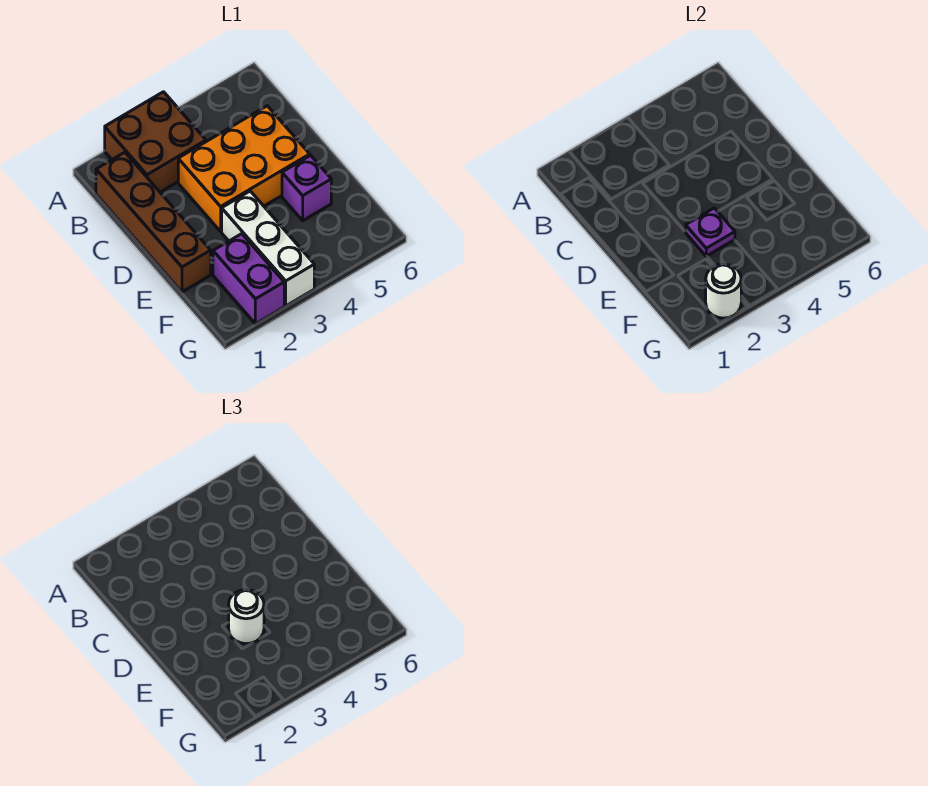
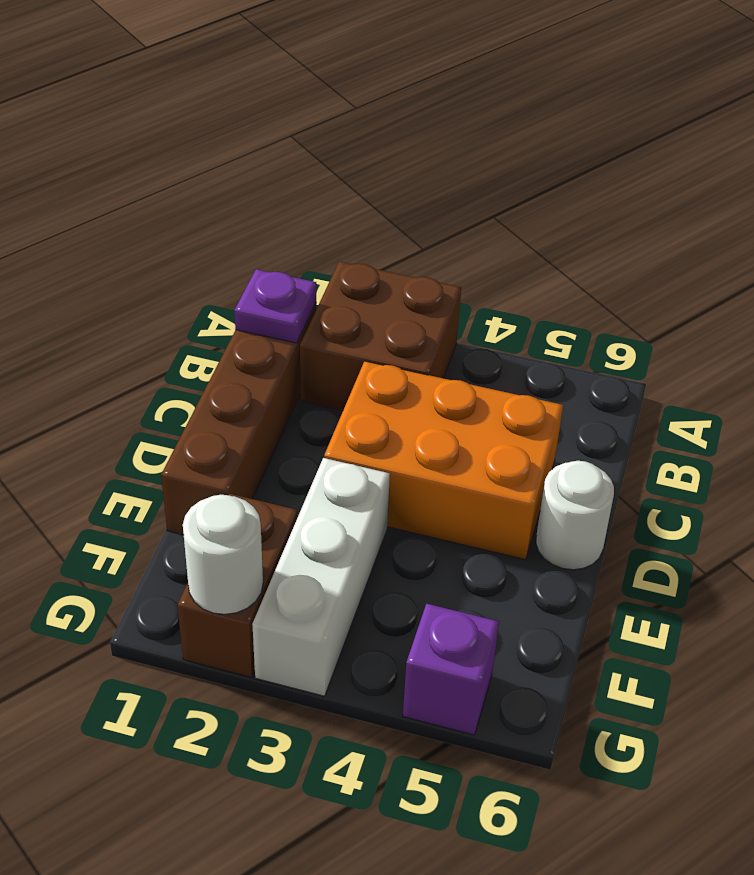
purple 1x1 plate [685,208,735,256] -> purple 1x1 plate moved to [234,269,316,343]
white 1x1 round brick [229,590,264,644] -> white 1x1 round brick moved to [536,461,614,570]
purple 1x1 brick [282,155,331,221] -> purple 1x1 brick moved to [403,604,499,735]
purple 1x2 brick [213,234,284,324] -> brown 1x2 brick [178,494,297,677]

